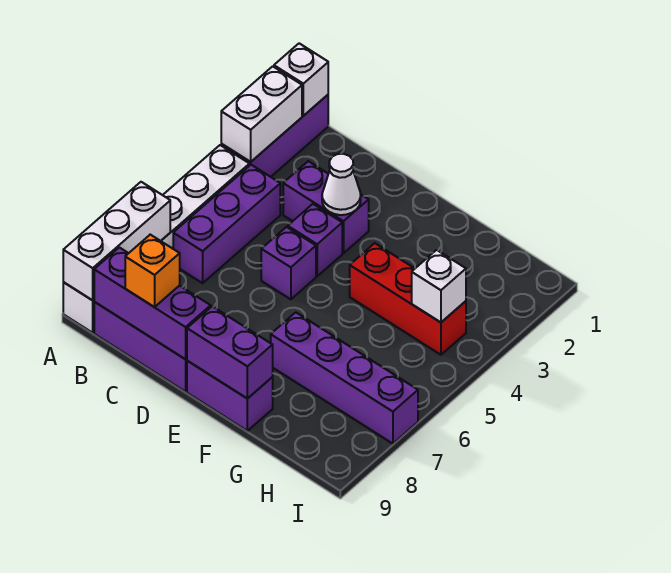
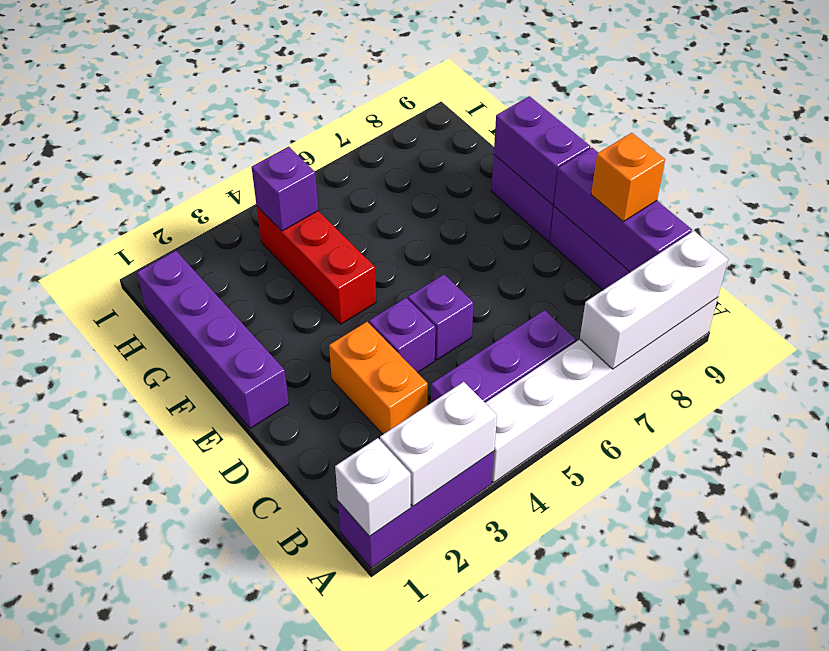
purple 1x2 brick [283,161,369,253] -> orange 1x2 brick [329,322,428,434]
white 1x1 cone [322,154,361,215] -> none
purple 1x4 brick [271,312,418,444] -> purple 1x4 brick moved to [137,251,289,428]
white 1x1 brick [412,250,466,322] -> purple 1x1 brick [252,147,318,231]

